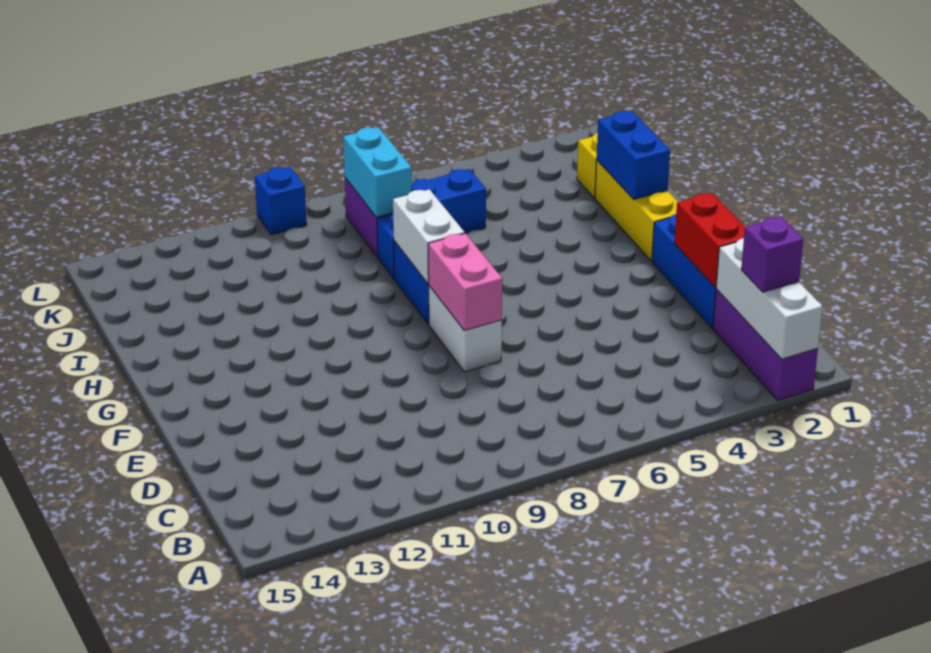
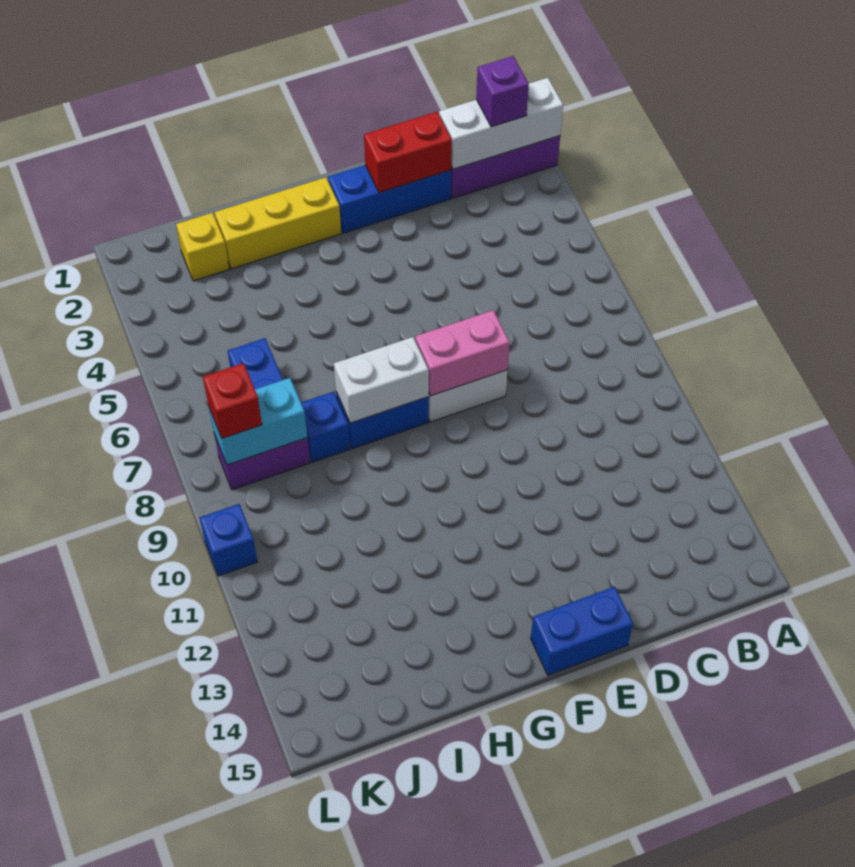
blue 1x2 brick [597,111,670,199] -> blue 1x2 brick moved to [531,587,633,675]
none -> red 1x1 brick [203,363,262,438]

